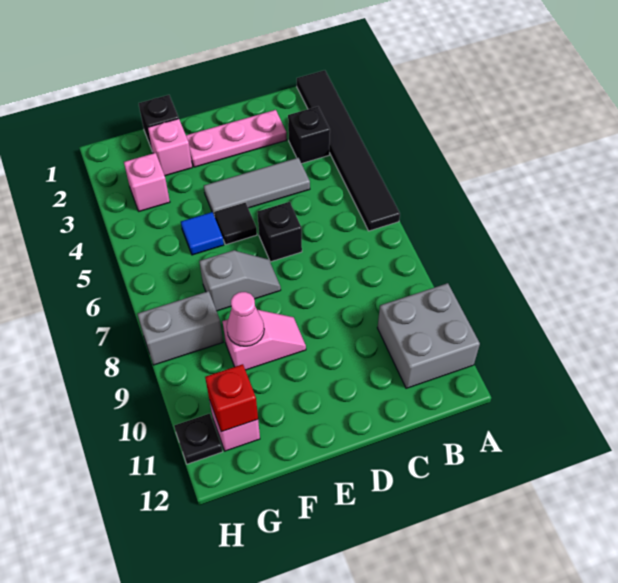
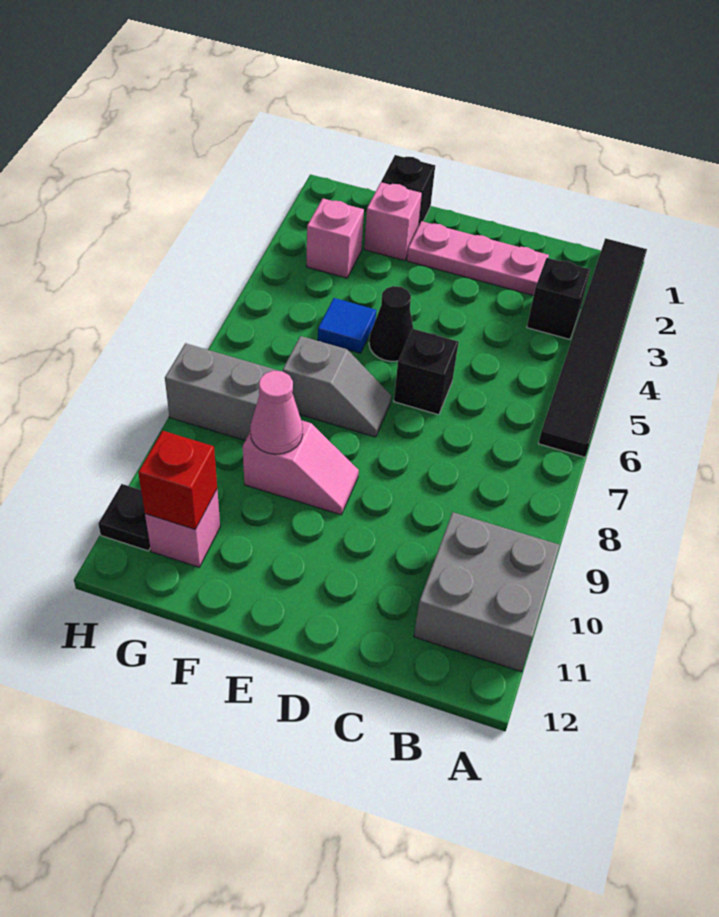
grey 1x3 tile [204,158,310,217] -> none
black 1x1 tile [214,202,257,245] -> black 1x1 cone [369,286,413,361]

